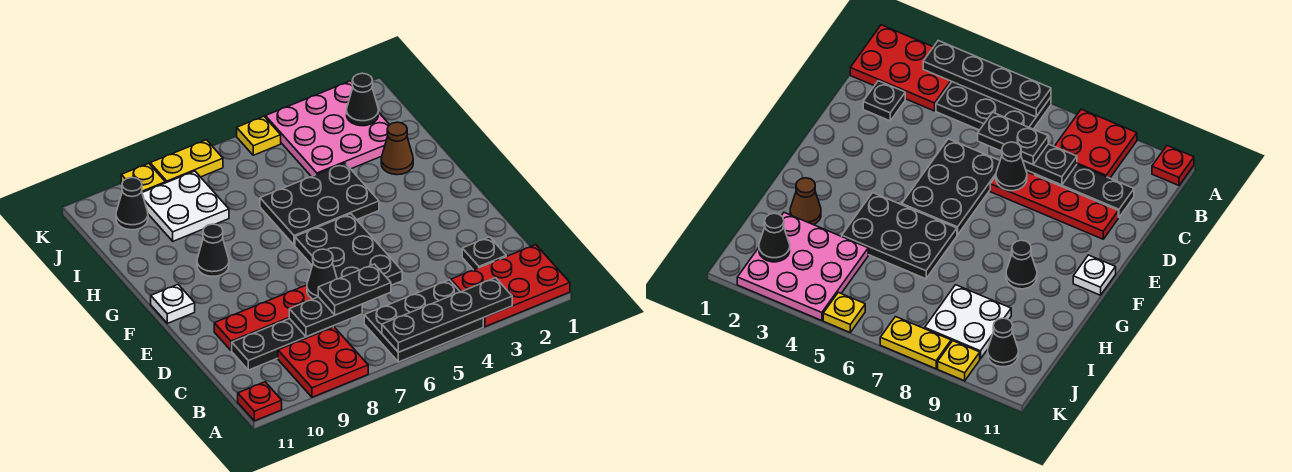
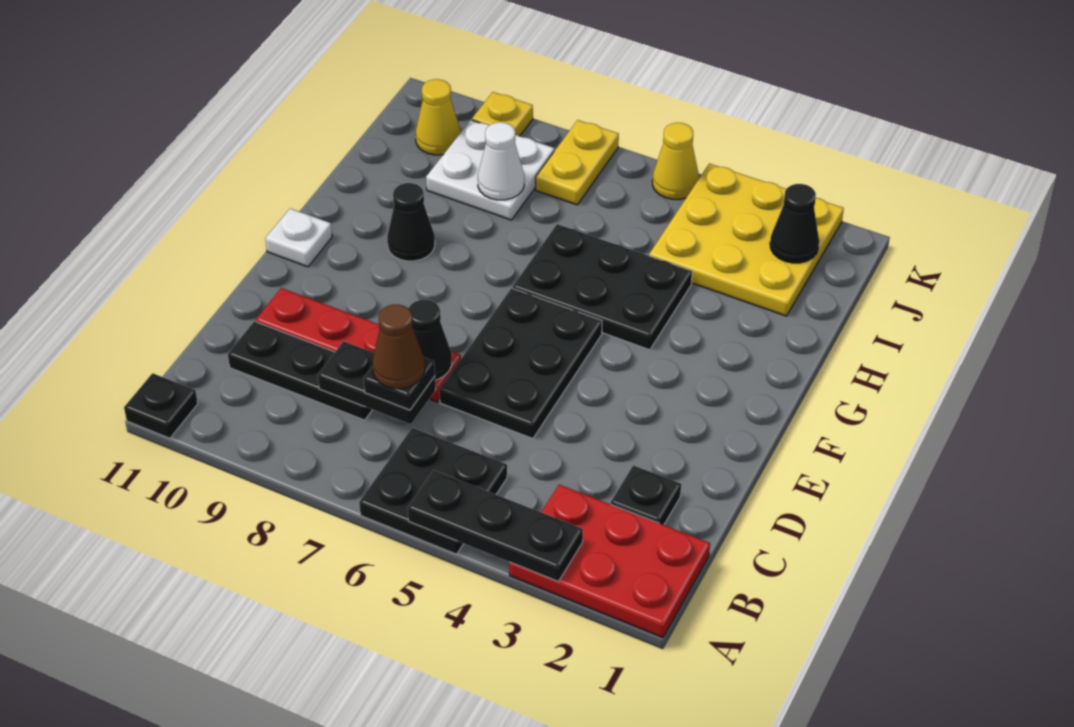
black 1x4 plate [382,278,512,352] -> black 1x3 plate [408,470,583,581]
black 2x3 plate [364,280,483,362] -> black 2x2 plate [359,428,507,554]
red 2x2 plate [278,327,368,397] -> none
red 1x1 plate [238,382,282,421] -> black 1x1 plate [124,373,198,438]
black 1x2 plate [318,264,391,315] -> black 1x1 plate [363,358,435,410]
brown 1x1 cone [381,122,413,175] -> brown 1x1 cone moved to [372,304,425,389]
pink 3x3 plate [265,81,390,177] -> yellow 3x3 plate [649,164,844,316]
none -> white 1x1 cone [478,122,524,200]
black 1x1 cone [116,178,148,230] -> yellow 1x1 cone [416,79,461,155]
yellow 1x1 plate [237,116,281,155] -> yellow 1x1 cone [652,123,699,199]
yellow 1x2 plate [150,140,223,183] -> yellow 1x2 plate turned to [536,120,619,205]

